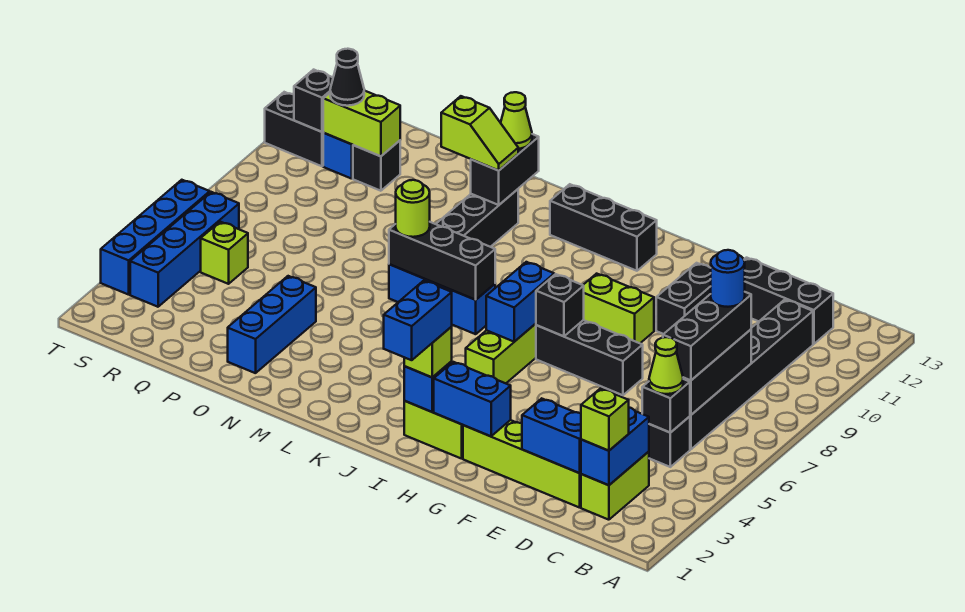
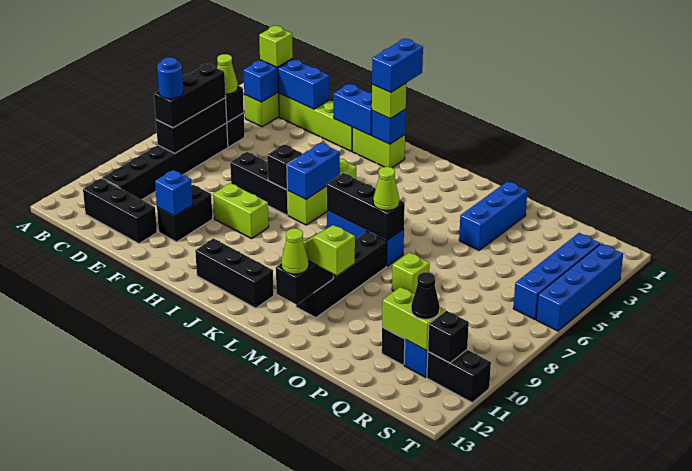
none -> blue 1x1 brick [155,170,193,216]
lime 1x1 round brick [396,180,430,237] -> lime 1x1 cone [373,167,399,211]
lime 1x1 brick [201,222,248,284] -> lime 1x1 brick moved to [392,253,430,294]

